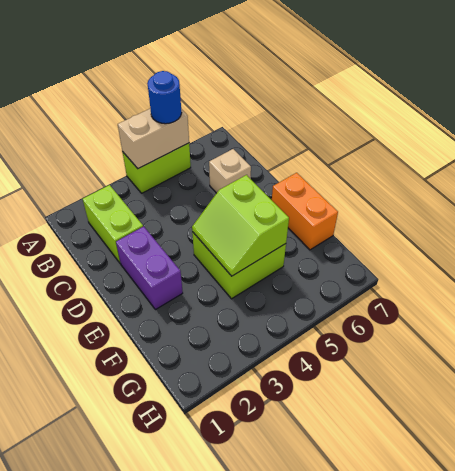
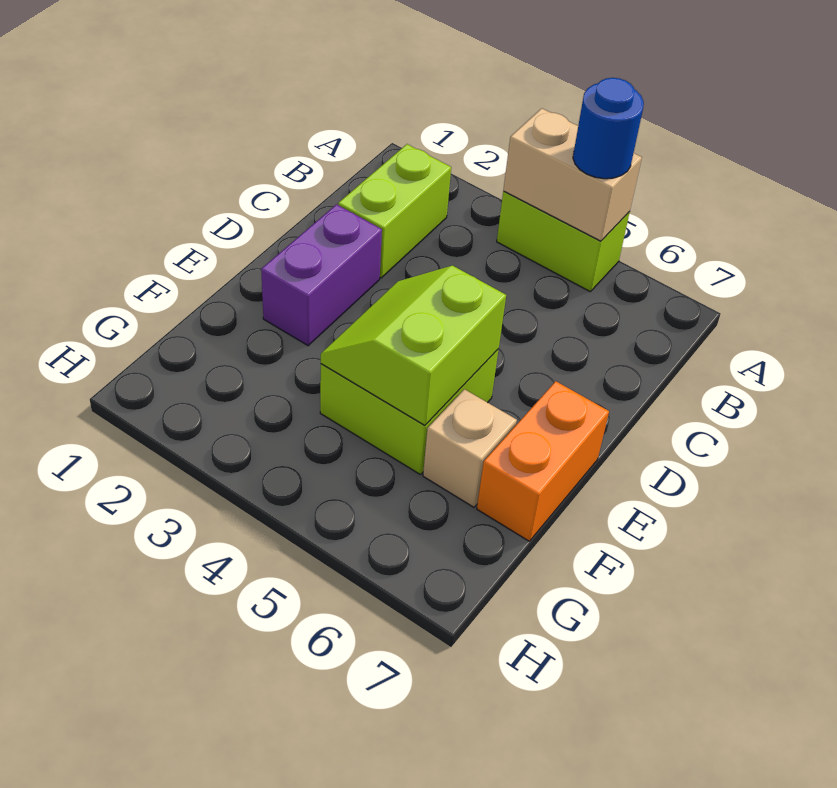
tan 1x1 brick [209,149,251,193] -> tan 1x1 brick moved to [423,389,517,507]

